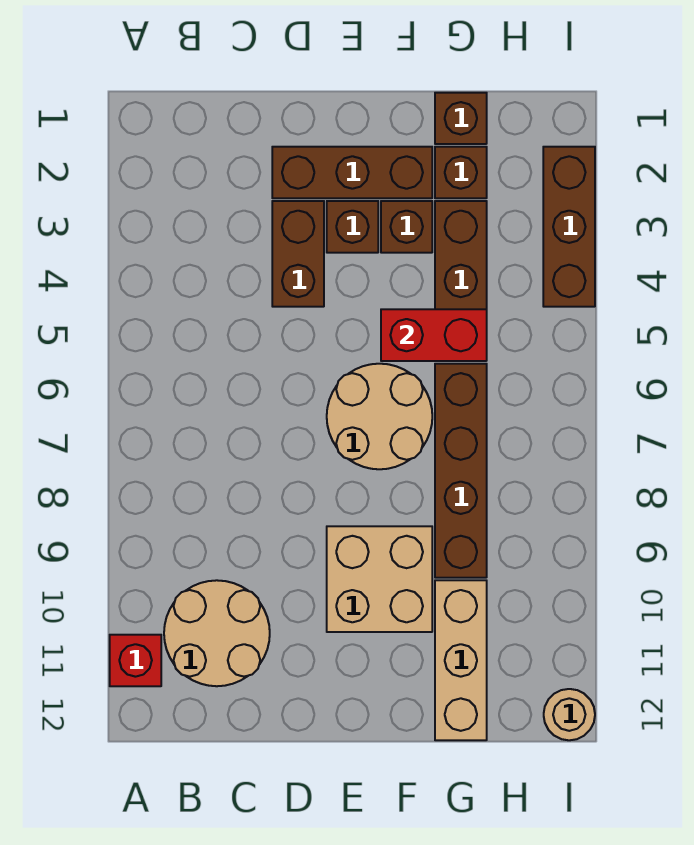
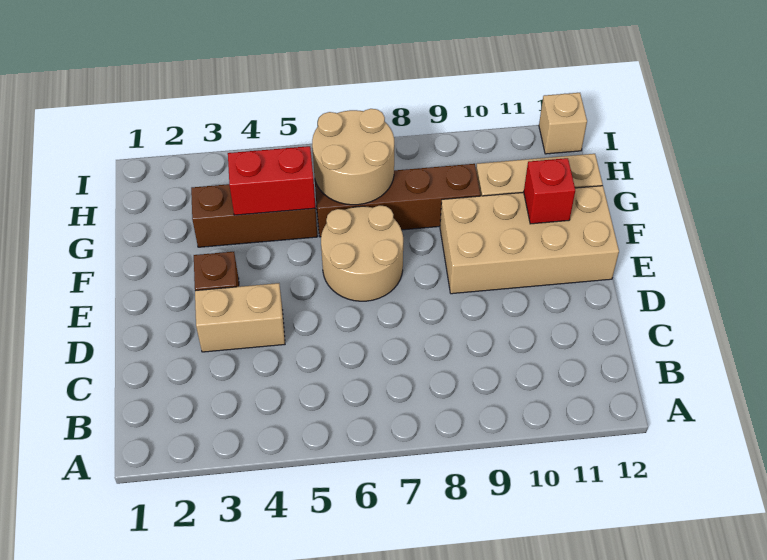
red 1x1 brick [110,635,161,686] -> red 1x1 brick moved to [524,158,575,224]
tan 2x2 round brick [164,580,270,686] -> tan 2x2 round brick moved to [312,109,394,205]
brown 1x3 brick [272,147,432,198] -> none
brown 1x2 brick [272,201,324,307] -> tan 1x2 brick [195,283,285,352]
tan 2x2 brick [327,526,432,632] -> tan 2x4 brick [440,186,619,294]
brown 1x1 brick [381,201,432,253] -> none
red 1x2 brick [381,309,487,361] -> red 1x2 brick turned to [228,146,315,215]
brown 1x1 brick [435,93,487,144] -> none
brown 1x1 brick [435,147,487,198] -> none
brown 1x3 brick [543,147,595,307] -> none
tan 1x1 round brick [544,689,595,740] -> tan 1x1 brick [539,93,587,154]

